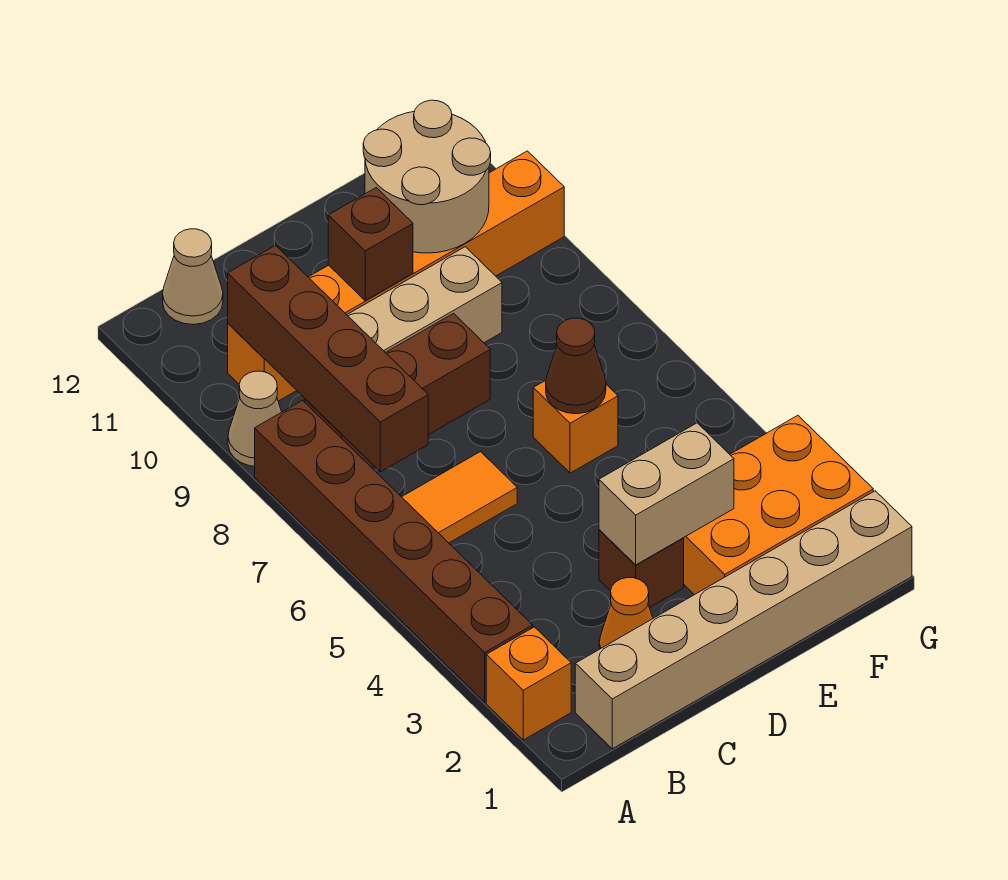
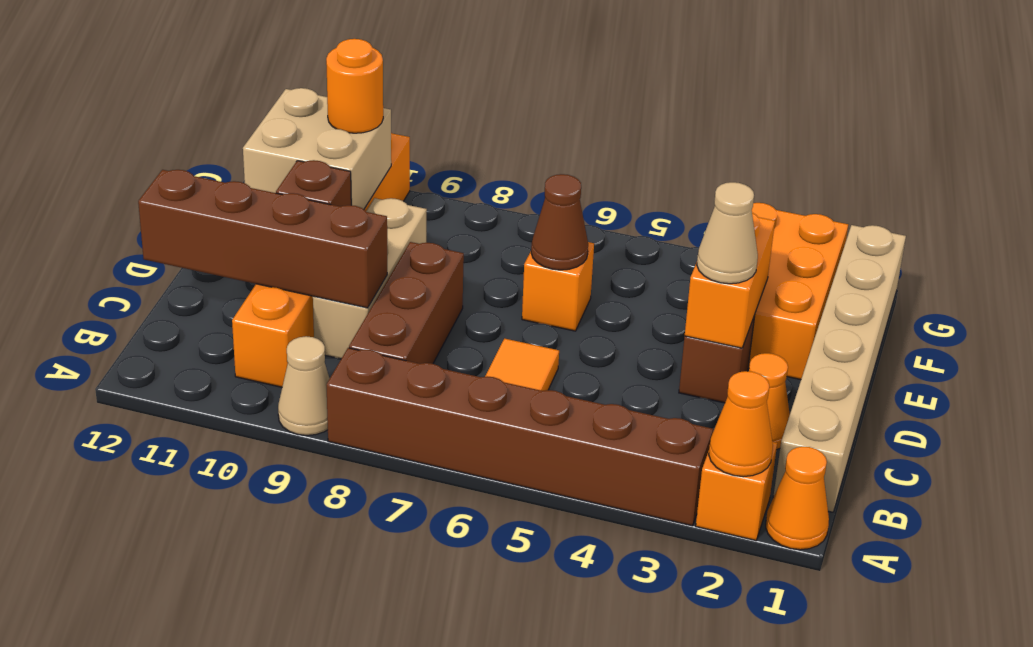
none -> orange 1x1 cone [766,447,829,550]
none -> orange 1x1 cone [709,371,773,477]
brown 1x4 brick [228,246,428,472] -> brown 1x4 brick moved to [138,170,387,308]
tan 1x1 cone [163,229,223,325] -> tan 1x1 cone moved to [697,182,758,284]
tan 1x2 brick [599,423,734,565] -> orange 1x2 brick [685,213,775,348]
tan 2x2 round brick [363,100,491,253] -> tan 2x2 brick [243,88,391,209]
none -> orange 1x1 round brick [326,39,383,133]

